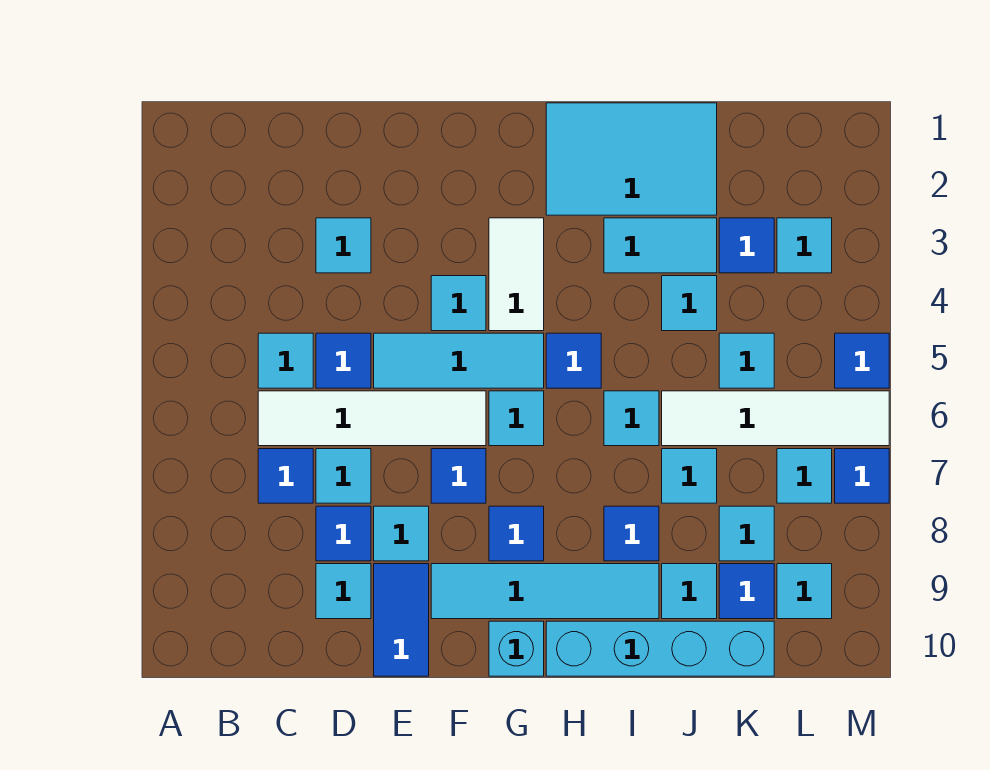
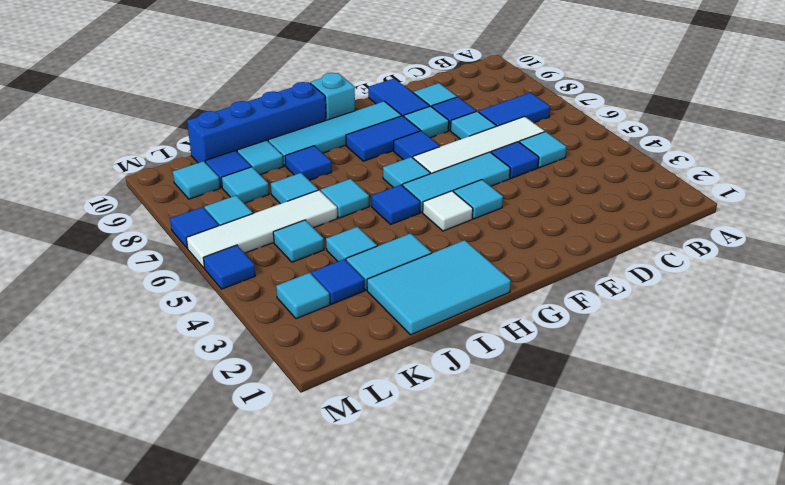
blue 1x1 tile [258,449,313,503] -> blue 1x2 tile [479,93,550,126]
cyan 1x1 tile [316,218,371,273] -> none
white 1x2 tile [489,218,544,331] -> white 1x1 tile [423,191,473,231]
blue 1x1 tile [489,506,544,561] -> blue 1x2 tile [346,116,420,161]
cyan 1x4 brick [546,621,774,676] -> blue 1x4 brick [187,82,326,163]

